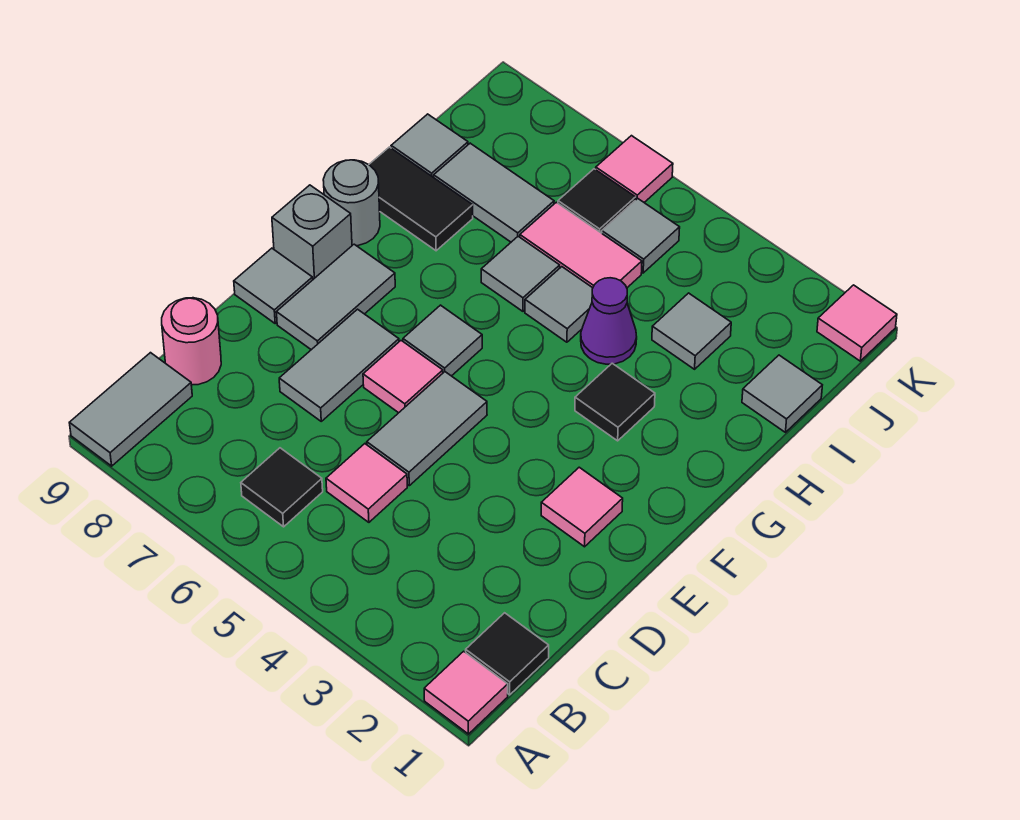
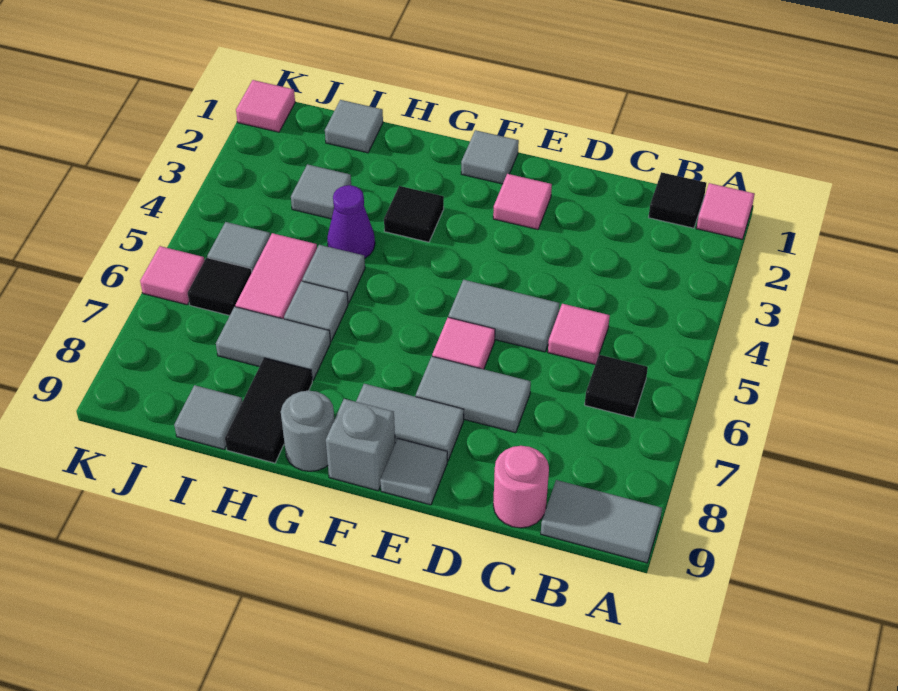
grey 1x1 tile [403,305,482,376] -> grey 1x1 tile moved to [461,130,519,184]
grey 1x2 tile [434,143,554,242] -> grey 1x2 tile turned to [216,307,331,380]

